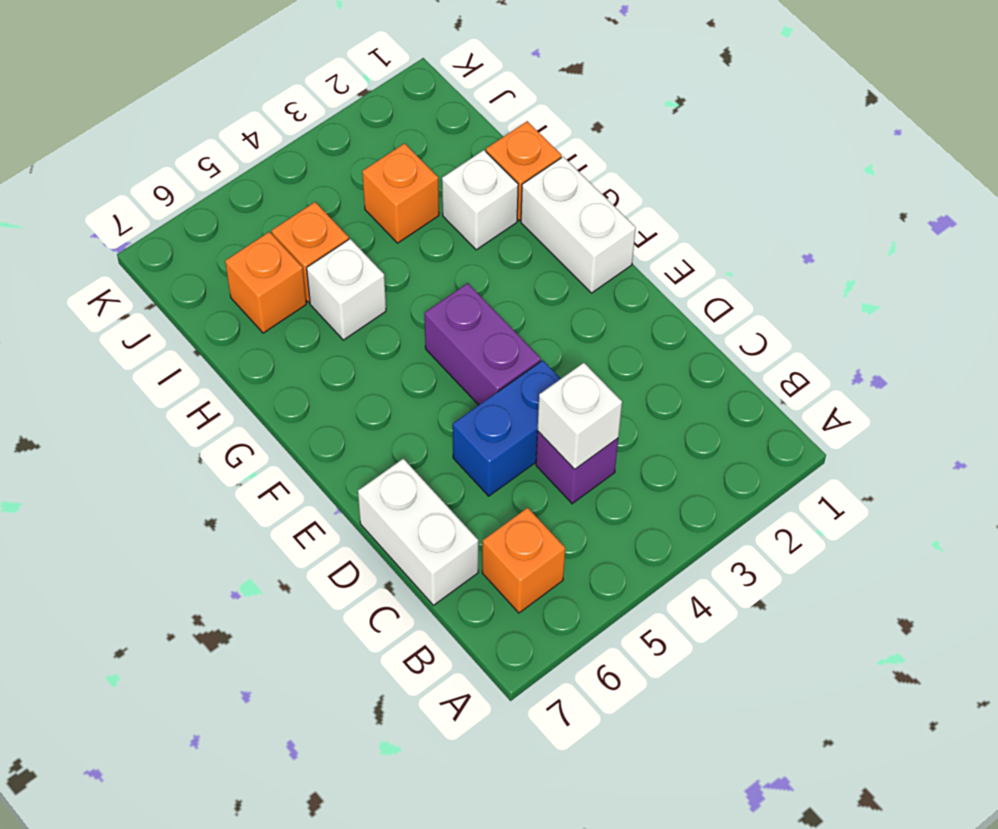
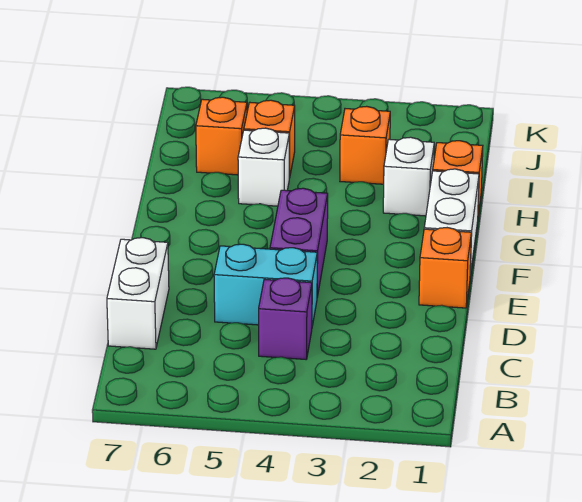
orange 1x1 brick [482,508,565,613] -> orange 1x1 brick moved to [419,228,471,308]
white 1x1 brick [538,363,622,469] -> none
blue 1x2 brick [453,360,560,496] -> cyan 1x2 brick [214,244,317,326]

